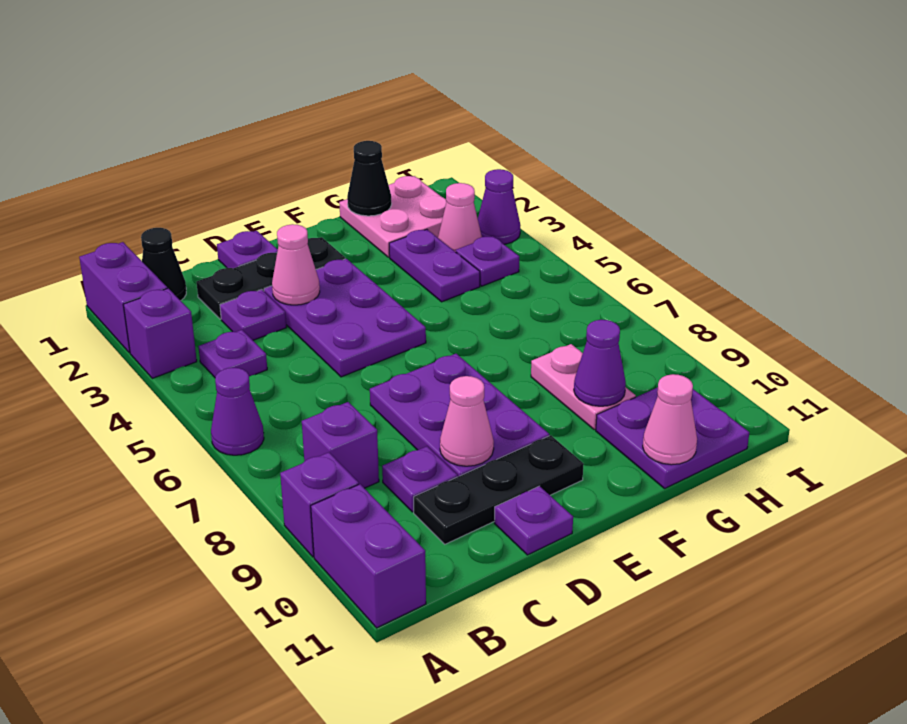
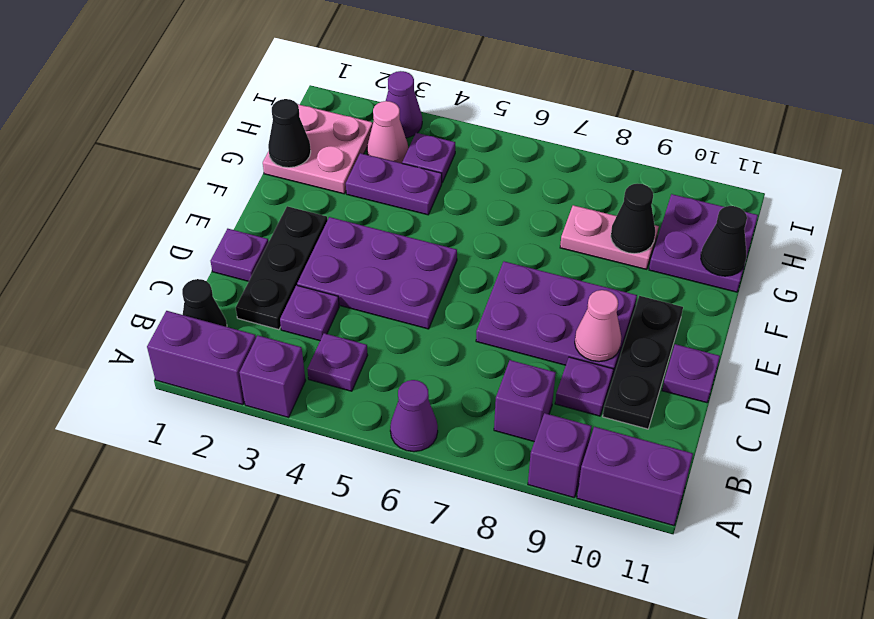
pink 1x1 cone [272,224,320,305] -> none
purple 1x1 cone [574,320,626,406] -> black 1x1 cone [611,184,655,254]
pink 1x1 cone [643,374,697,465] -> black 1x1 cone [701,206,747,276]

